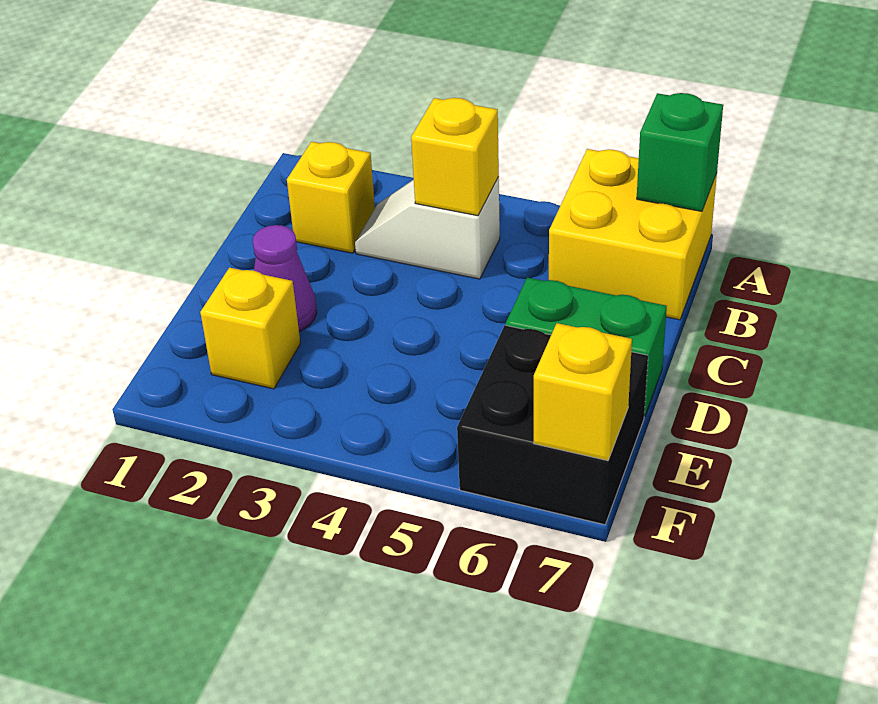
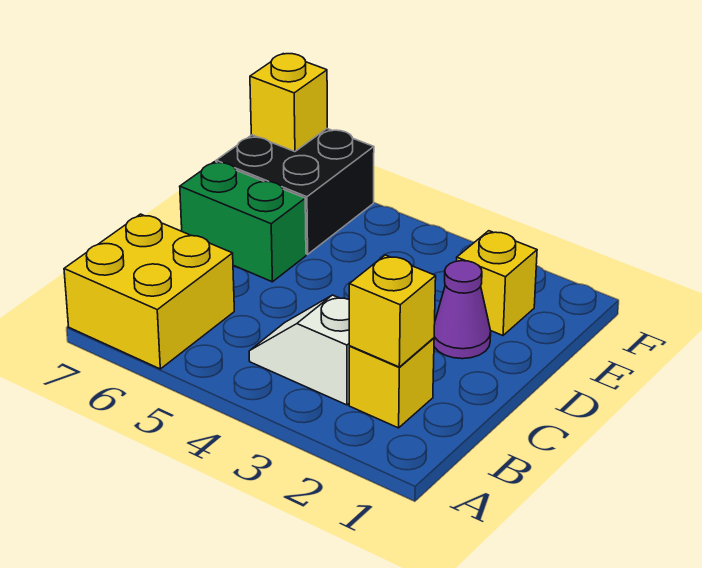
green 1x1 brick [637,93,723,211] -> none
white 1x2 slope [355,177,500,279] -> white 1x2 slope turned to [249,295,350,405]
yellow 1x1 brick [411,98,499,216] -> yellow 1x1 brick moved to [349,255,436,367]

